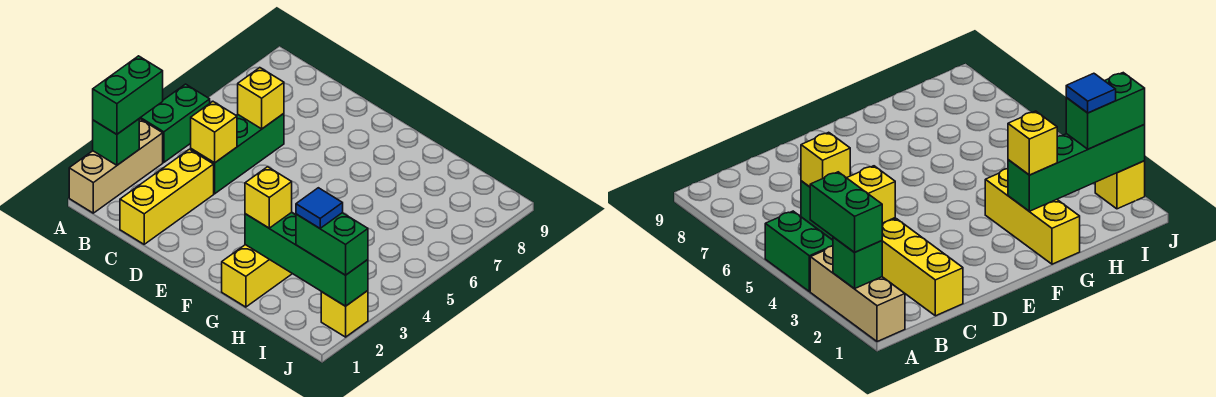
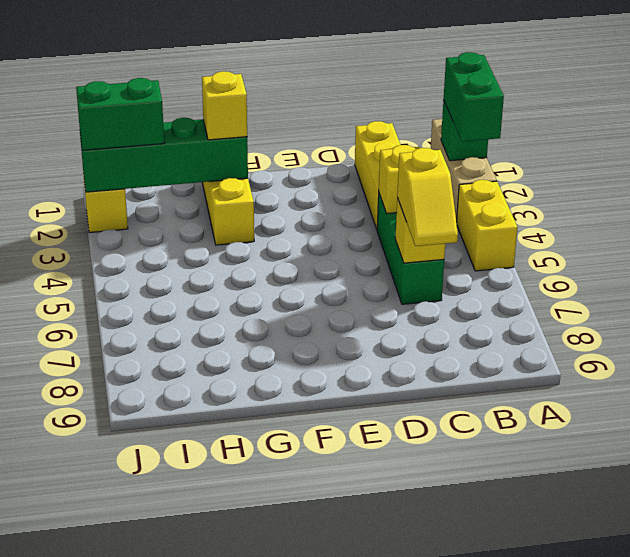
green 1x2 brick [140,84,210,162] -> yellow 1x2 brick [457,180,518,271]
none -> yellow 1x2 slope [397,148,458,246]
blue 1x1 tile [296,188,343,228] -> none

